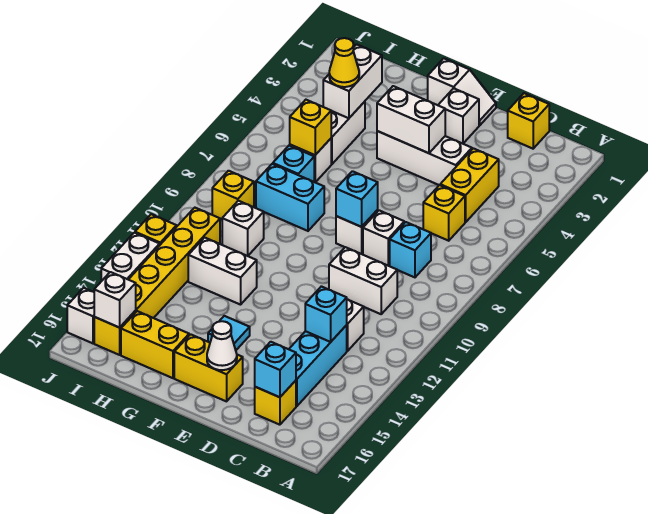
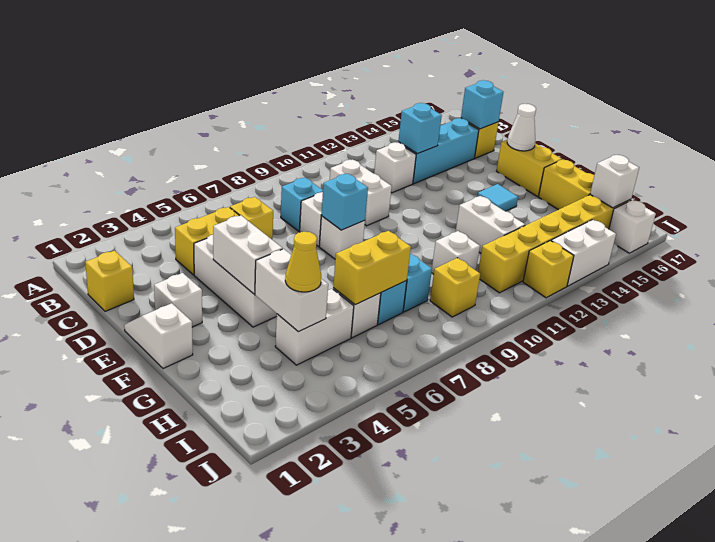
white 1x2 brick [323,44,382,118] -> white 1x2 brick turned to [255,249,328,332]
yellow 1x1 brick [290,100,331,155] -> yellow 1x2 brick [333,231,411,305]

